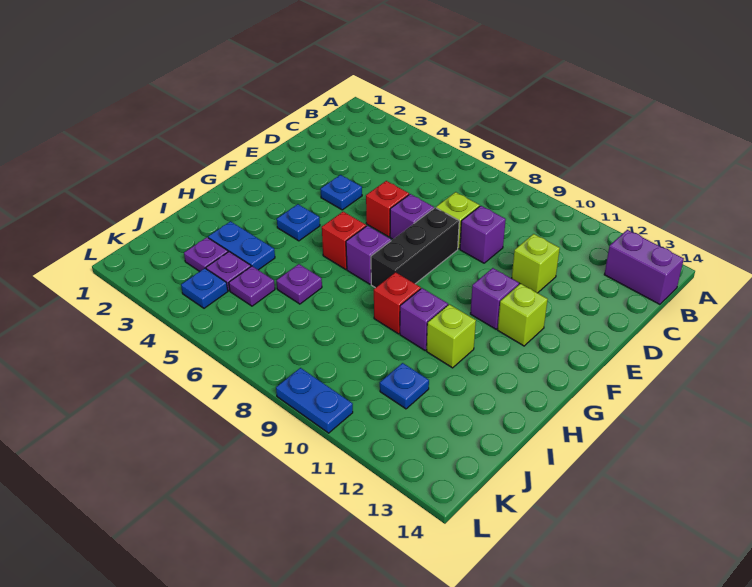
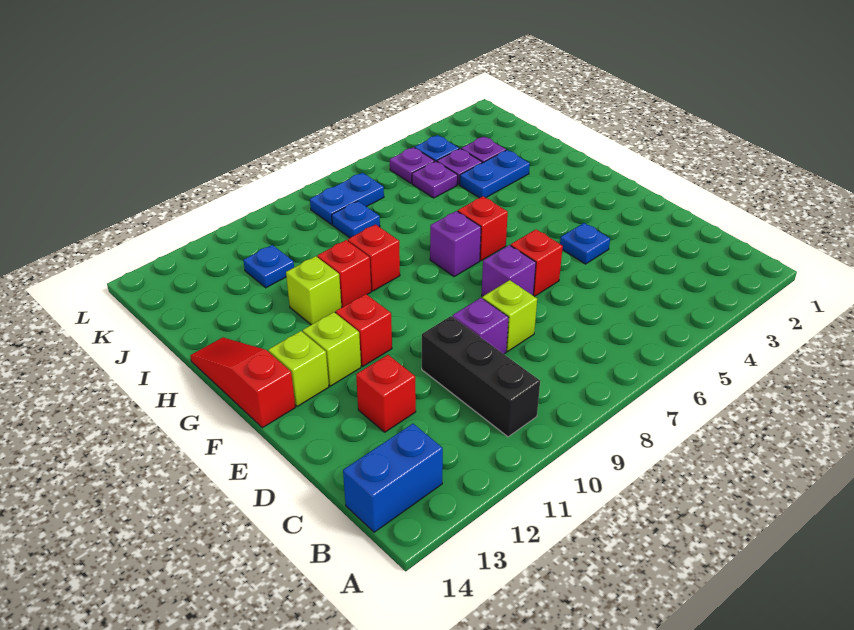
purple 1x2 brick [604,230,684,304] -> blue 1x2 brick [343,424,443,532]
lime 1x1 brick [512,234,560,293] -> lime 1x1 brick moved to [268,331,329,406]
none -> red 1x1 brick [356,355,416,432]
black 1x3 brick [371,208,459,288] -> black 1x3 brick moved to [422,316,540,437]
purple 1x1 brick [470,268,519,329] -> red 1x1 brick [336,294,392,366]
none -> red 1x3 slope [190,337,295,428]
blue 1x1 plate [277,204,320,241] -> blue 1x1 plate moved to [332,201,380,238]
purple 1x1 brick [400,288,448,350] -> red 1x1 brick [317,240,371,307]
purple 1x1 plate [276,264,322,304] -> purple 1x1 plate moved to [390,147,435,183]
blue 1x2 plate [276,368,353,433] -> blue 1x2 plate moved to [310,173,384,224]

